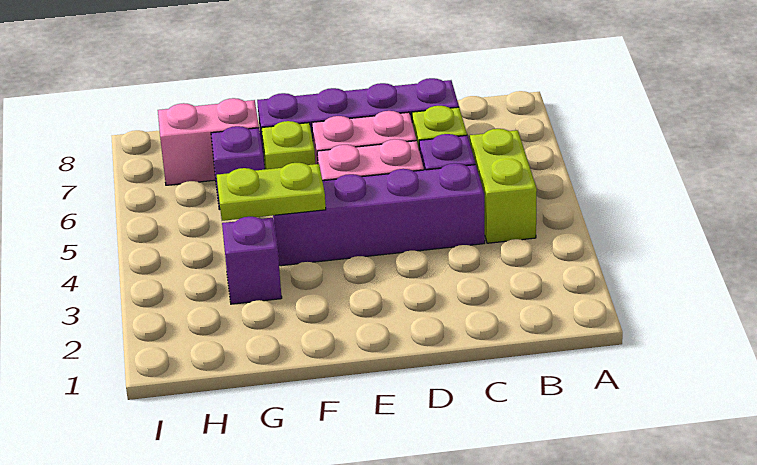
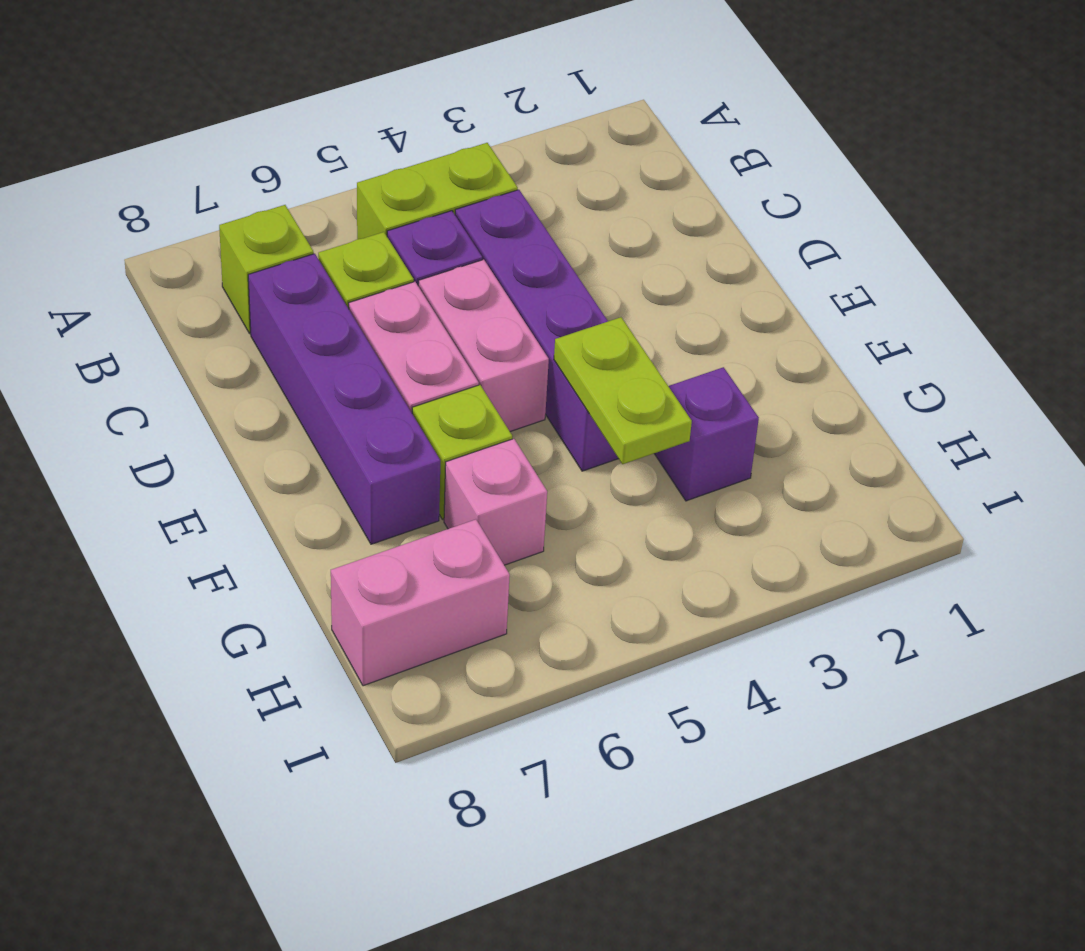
none -> lime 1x1 brick [219,205,314,334]
purple 1x1 brick [211,126,264,209] -> pink 1x1 brick [444,439,547,565]
pink 1x2 brick [158,98,259,185] -> pink 1x2 brick turned to [331,519,510,686]

